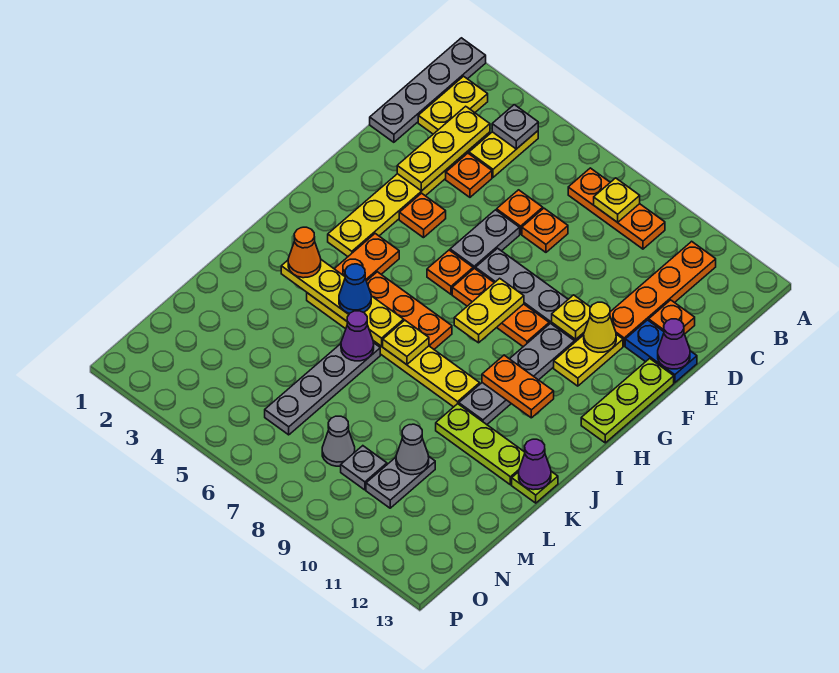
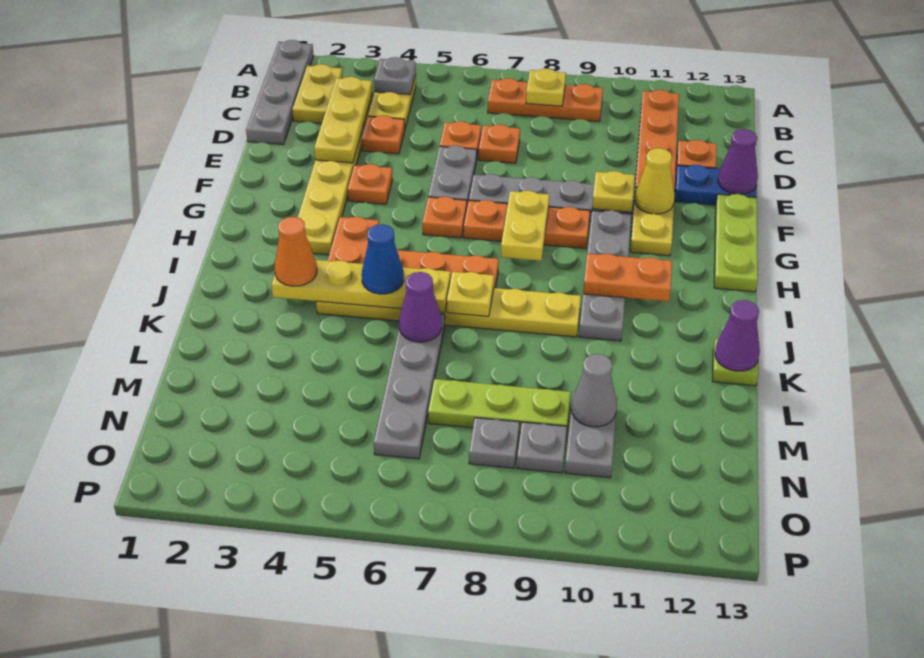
lime 1x3 plate [436,404,525,485] -> lime 1x3 plate moved to [428,379,571,432]
grey 1x1 cone [322,416,355,466] -> grey 1x1 plate [469,418,520,468]

